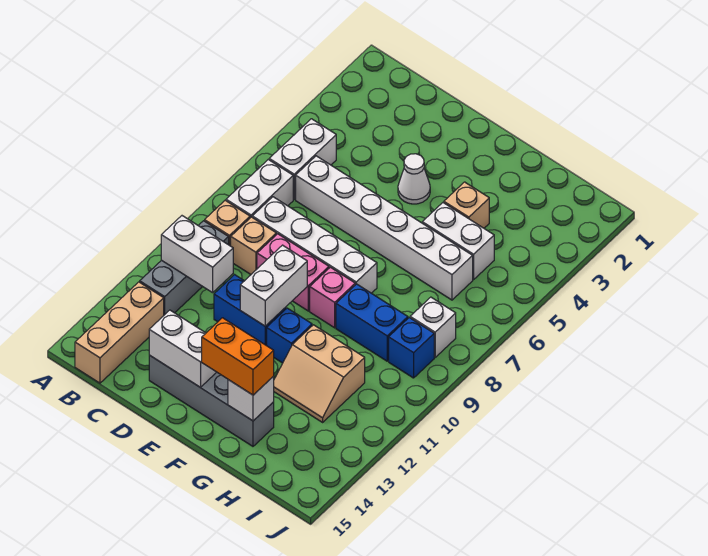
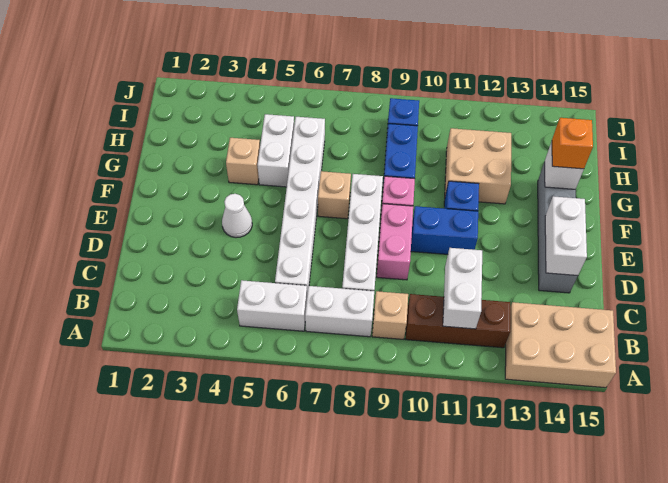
grey 1x3 brick [140,221,229,315] -> brown 1x3 brick [406,294,510,348]
tan 1x3 brick [75,282,164,383] -> tan 2x3 brick [505,302,616,388]
tan 1x1 brick [231,217,276,274] -> tan 1x1 brick moved to [318,171,351,219]
blue 1x2 brick [214,275,286,346] -> blue 1x2 brick turned to [411,206,478,254]
white 1x2 brick [240,245,307,326] -> none
orange 1x2 brick [202,318,274,395] -> orange 1x1 brick [552,118,593,169]
tan 2x2 slope [274,325,365,422] -> tan 2x2 brick [445,128,511,204]
white 1x1 brick [410,297,456,357] -> none

